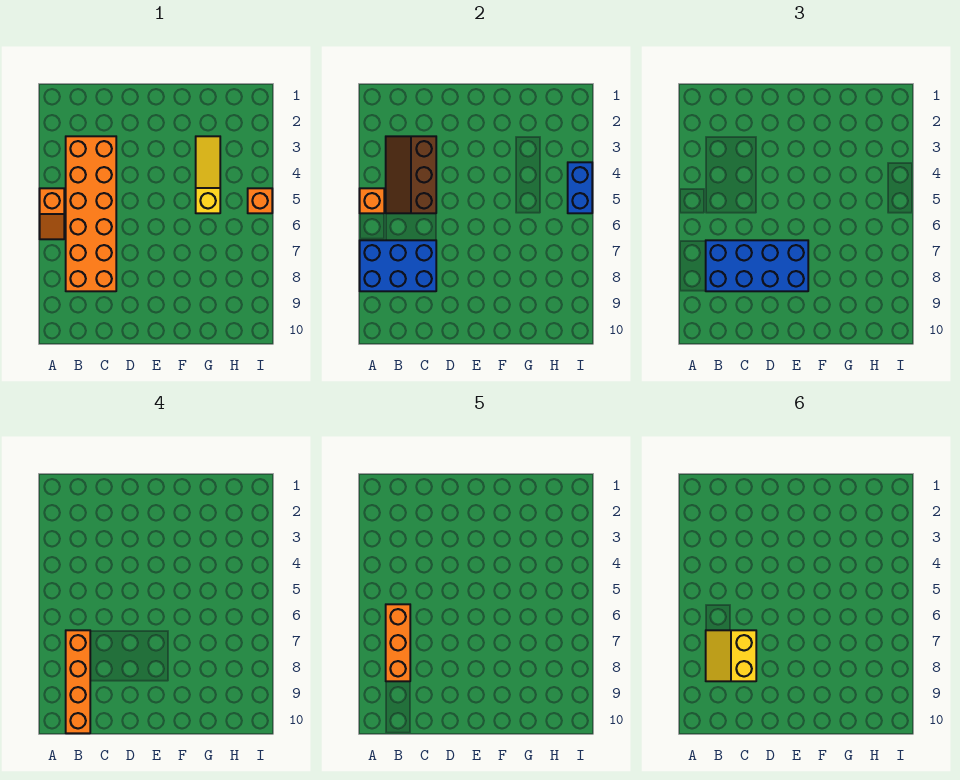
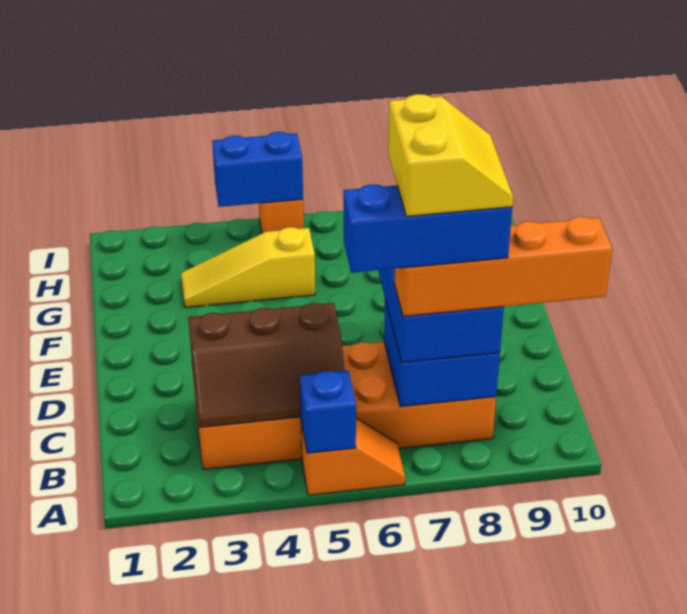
orange 1x1 brick [360,188,384,213] -> blue 1x1 brick [300,370,356,453]
blue 2x3 brick [360,240,436,291] -> blue 2x2 brick [384,300,500,407]
orange 1x3 brick [386,604,410,681] -> blue 1x3 brick [344,184,512,273]
yellow 2x2 slope [706,630,756,681] -> yellow 2x2 slope turned to [388,94,513,216]

